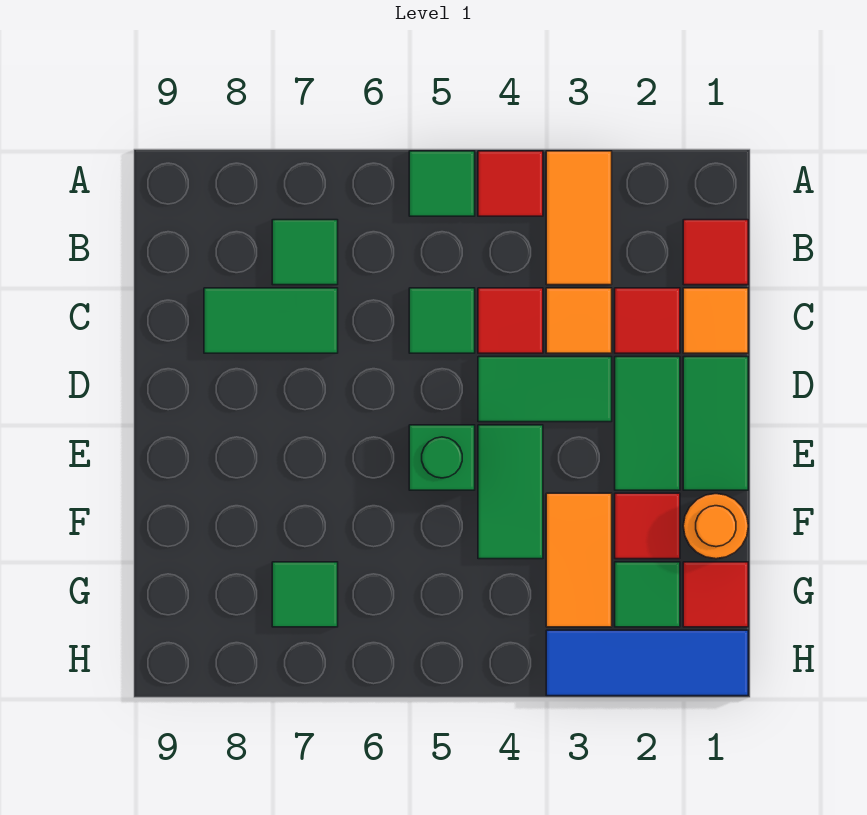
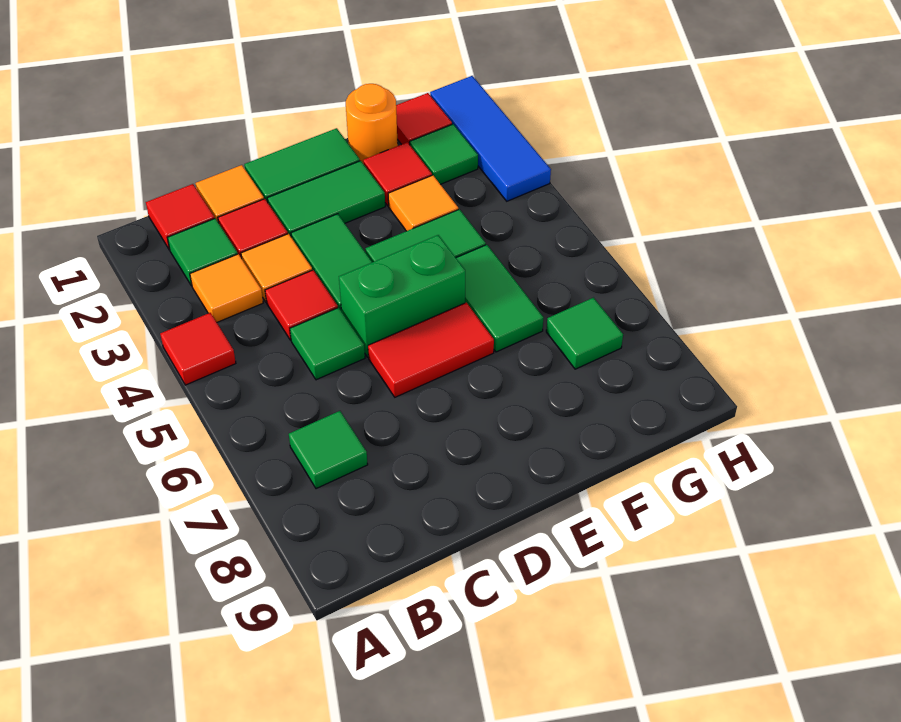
orange 1x2 tile [546,151,612,285] -> orange 1x1 tile [190,254,263,322]
green 1x1 tile [409,151,475,216] -> green 1x1 tile moved to [167,219,238,286]
green 1x2 tile [204,288,338,353] -> green 1x2 tile moved to [456,245,544,352]
none -> red 1x2 tile [368,303,494,397]
green 1x1 brick [409,425,475,490] -> green 1x2 brick [339,235,465,357]
orange 1x2 tile [546,493,612,627] -> orange 1x1 tile [388,175,458,231]

